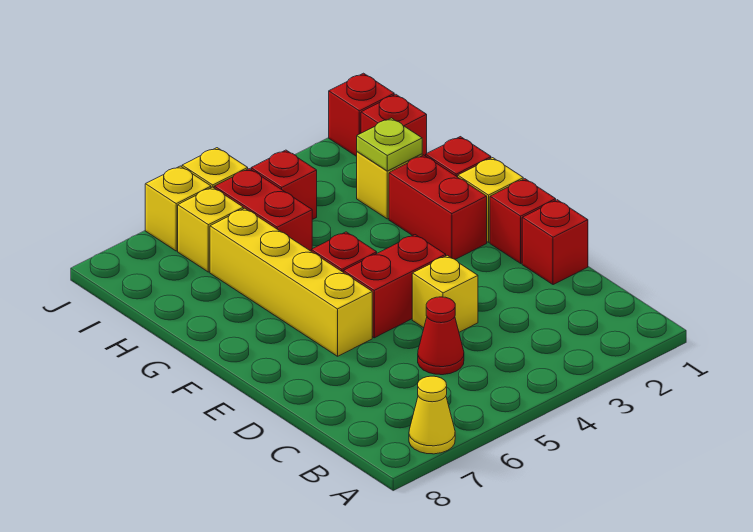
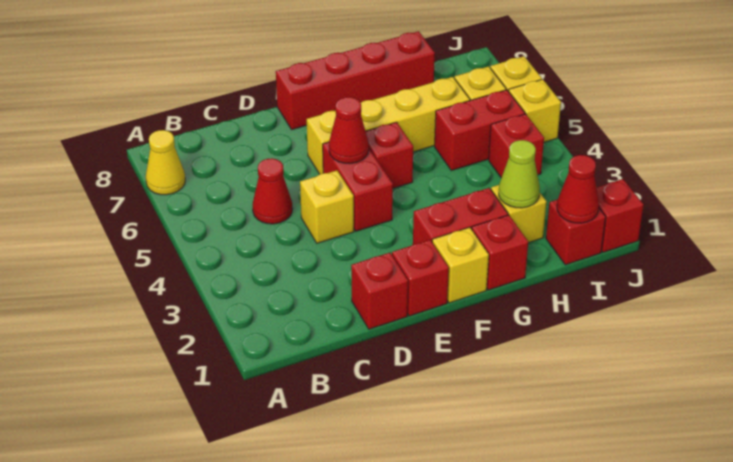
none -> red 1x1 cone [329,97,369,164]
none -> red 1x4 brick [276,31,435,130]
lime 1x1 plate [357,118,422,171] -> lime 1x1 cone [499,140,540,208]
none -> red 1x1 cone [557,155,599,223]

